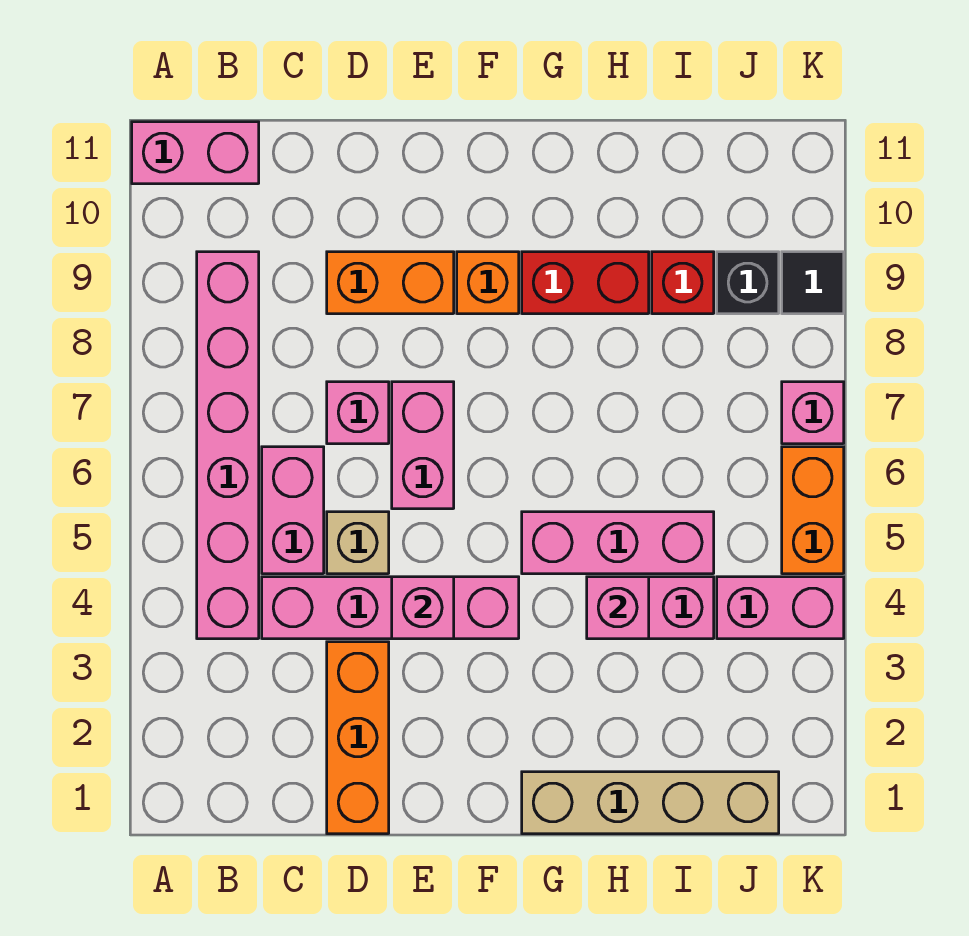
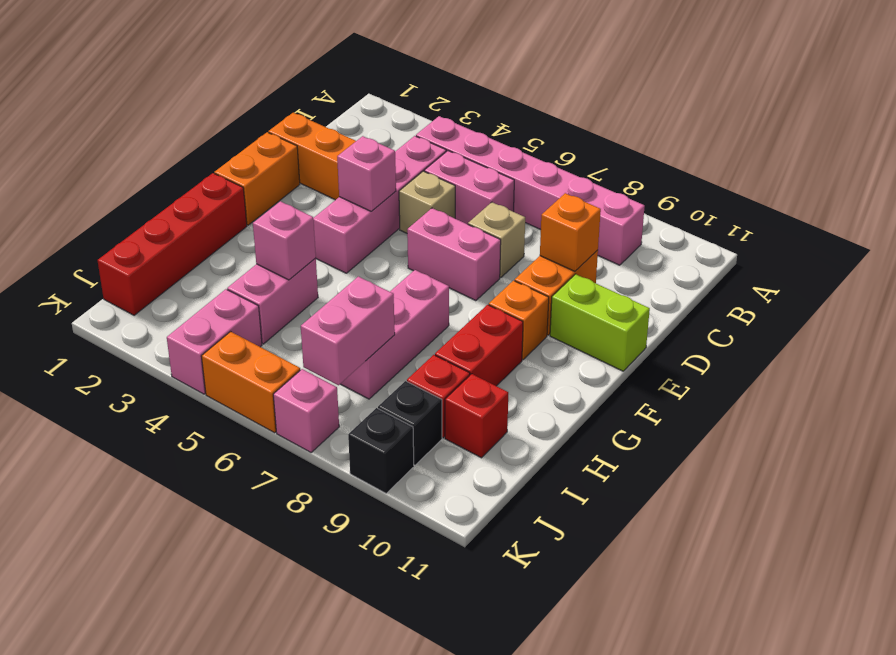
pink 1x2 brick [132,122,259,184] -> pink 1x2 brick moved to [301,276,395,385]
pink 1x1 brick [327,382,389,444] -> tan 1x1 brick [468,202,525,278]
none -> orange 1x1 brick [540,193,601,271]
none -> orange 1x2 brick [214,132,300,225]
none -> lime 1x2 brick [550,274,650,371]
tan 1x4 brick [522,772,779,834] -> red 1x4 brick [97,173,247,315]
pink 1x3 brick [522,512,714,574] -> pink 1x3 brick moved to [341,270,449,399]
none -> red 1x1 brick [445,374,508,458]
black 1x1 tile [782,252,844,314] -> black 1x1 brick [348,408,414,493]

